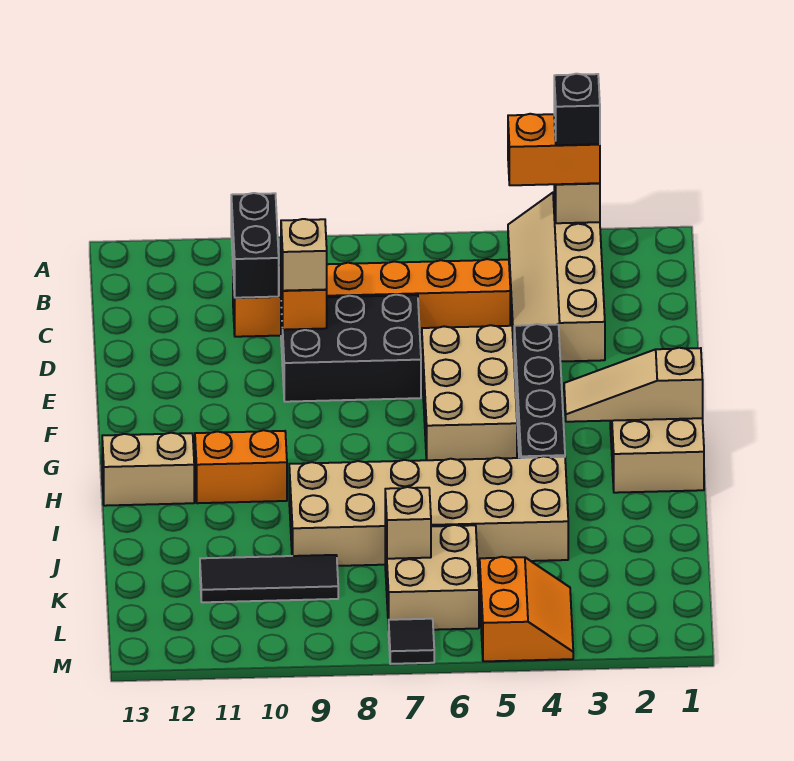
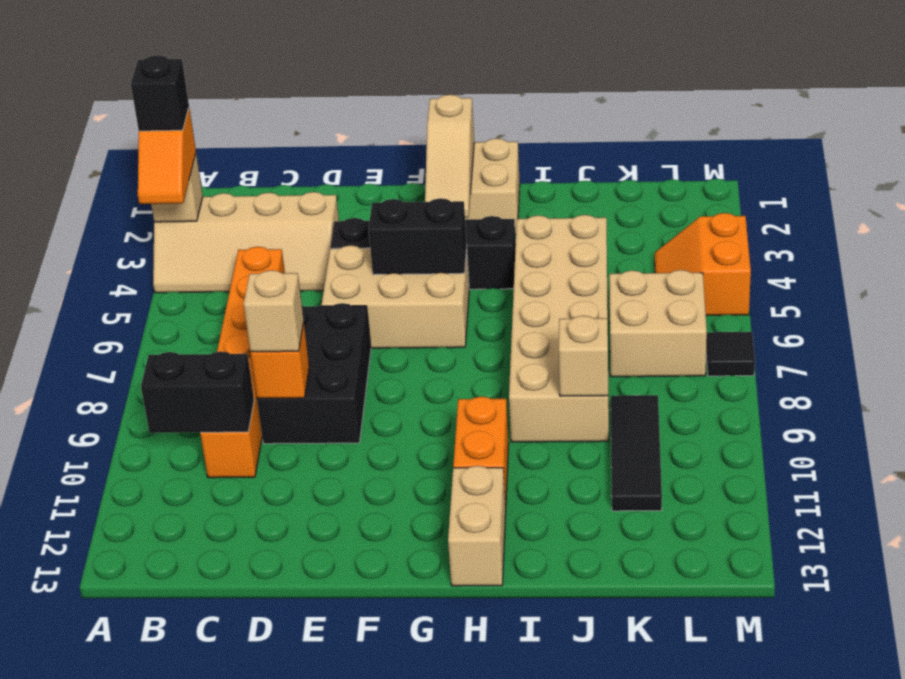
orange 1x2 brick [508,114,600,185] -> orange 1x2 slope [138,108,196,204]
none -> black 1x2 brick [369,198,467,275]
tan 1x1 brick [385,487,431,559] -> tan 1x1 brick moved to [559,316,608,396]
orange 2x2 slope [480,557,573,661] -> orange 2x2 slope turned to [655,213,751,315]

